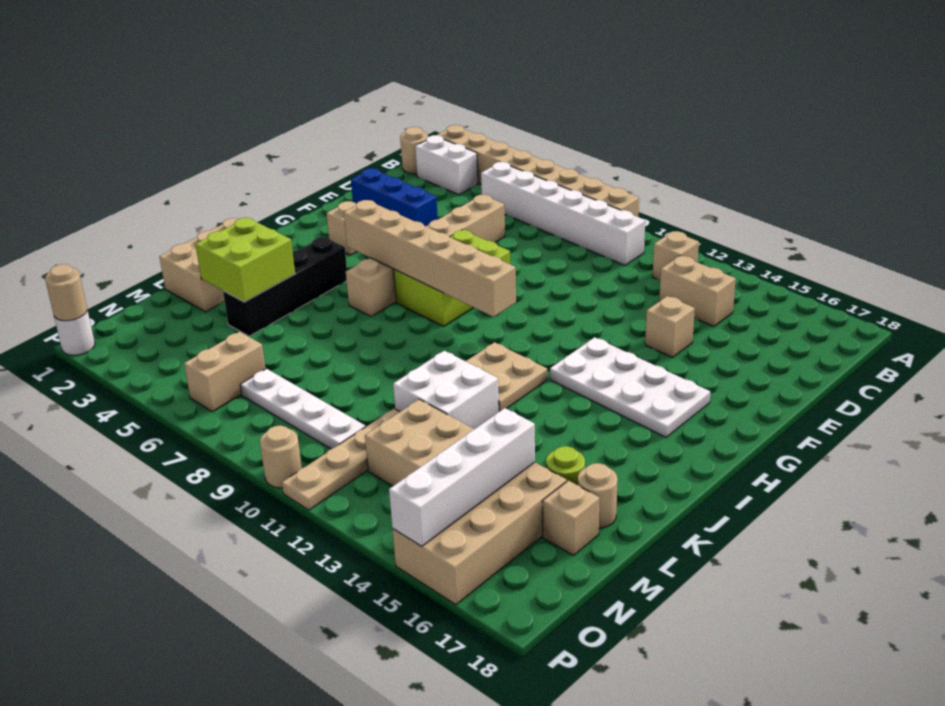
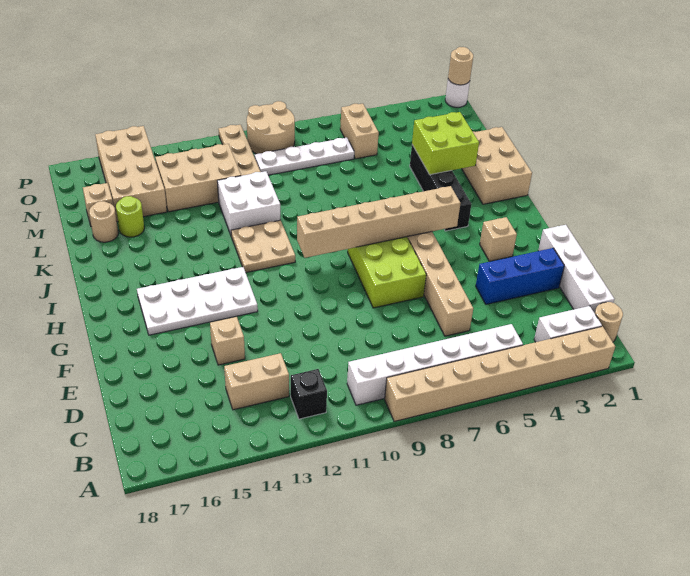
tan 1x1 brick [653,231,699,280] -> black 1x1 brick [291,369,327,419]
white 1x4 brick [389,408,535,546] -> white 1x4 brick moved to [538,225,614,313]
tan 1x1 round brick [260,426,302,488] -> tan 2x2 round brick [247,101,295,154]

